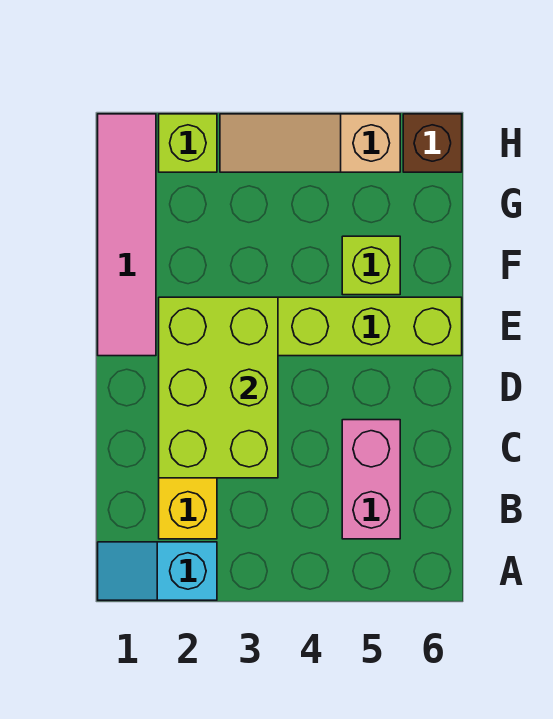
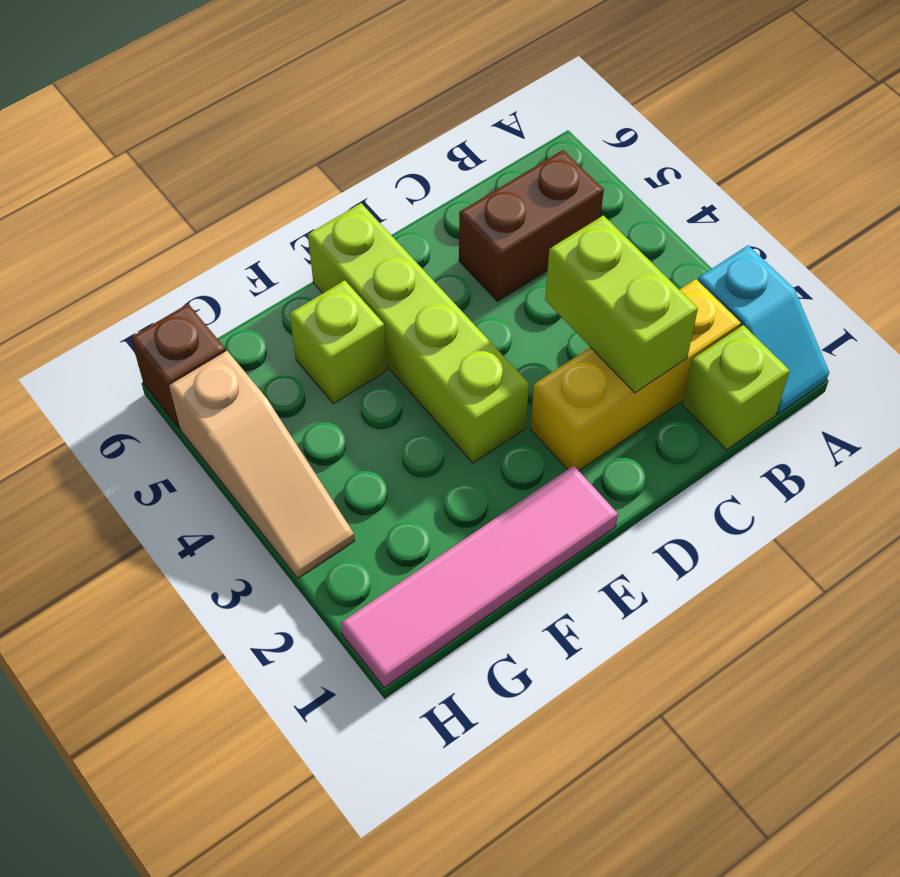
pink 1x2 brick [342,420,400,539] -> brown 1x2 brick [459,150,604,301]
lime 2x3 brick [159,297,278,478] -> lime 1x2 brick [545,215,698,393]
lime 1x1 brick [159,114,217,172] -> lime 1x1 brick moved to [682,325,790,450]

